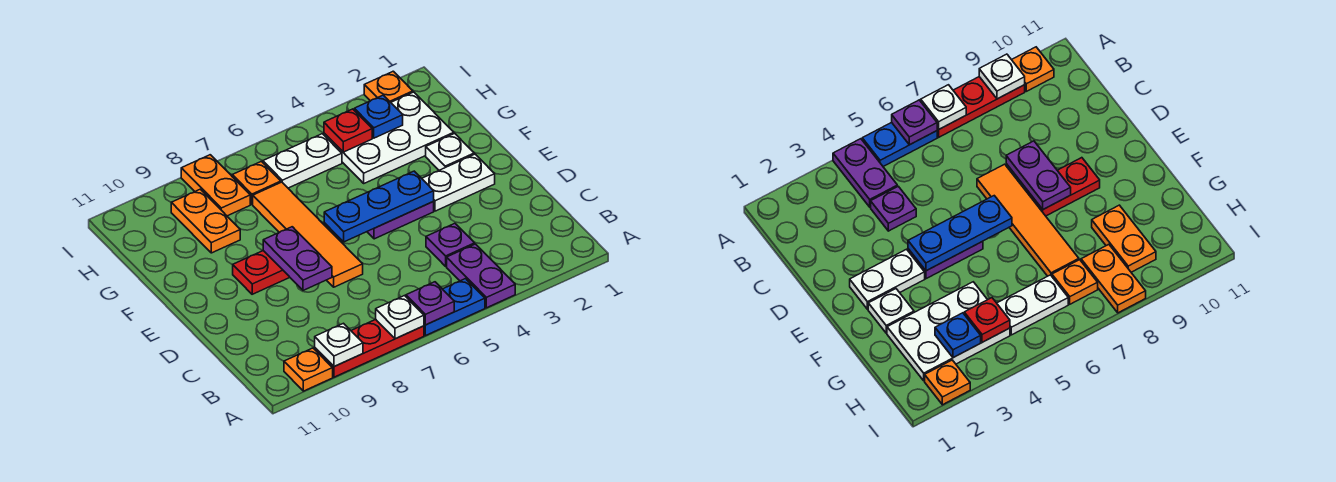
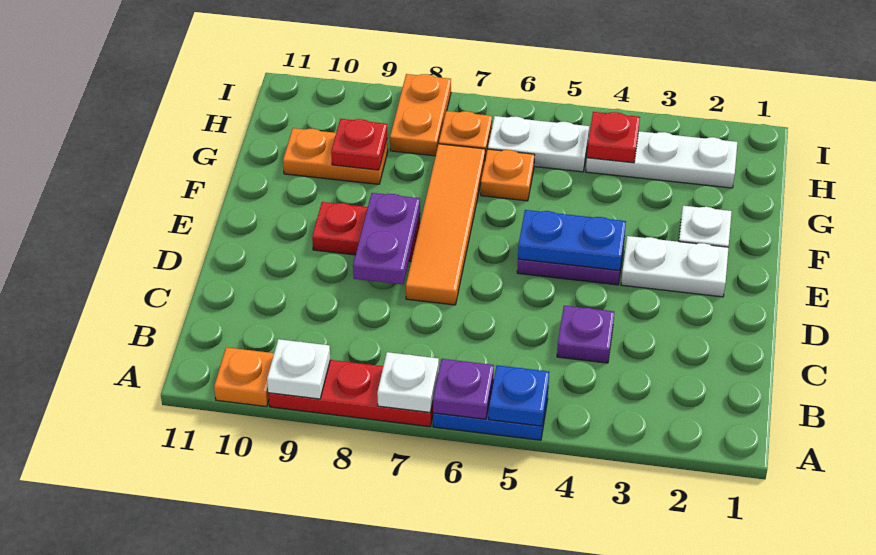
purple 1x2 plate [447,244,515,308] -> none
blue 1x3 plate [324,171,434,242] -> blue 1x2 plate [518,210,626,271]
white 2x3 plate [324,92,454,183] -> white 1x3 plate [586,131,737,188]
orange 1x2 plate [171,189,240,253] -> orange 1x2 plate turned to [283,128,388,184]
none -> red 1x1 plate [331,119,387,170]
blue 1x1 plate [354,95,403,138] -> blue 1x1 plate moved to [489,365,549,426]
orange 1x1 plate [364,71,413,102] -> orange 1x1 plate moved to [481,149,535,201]

